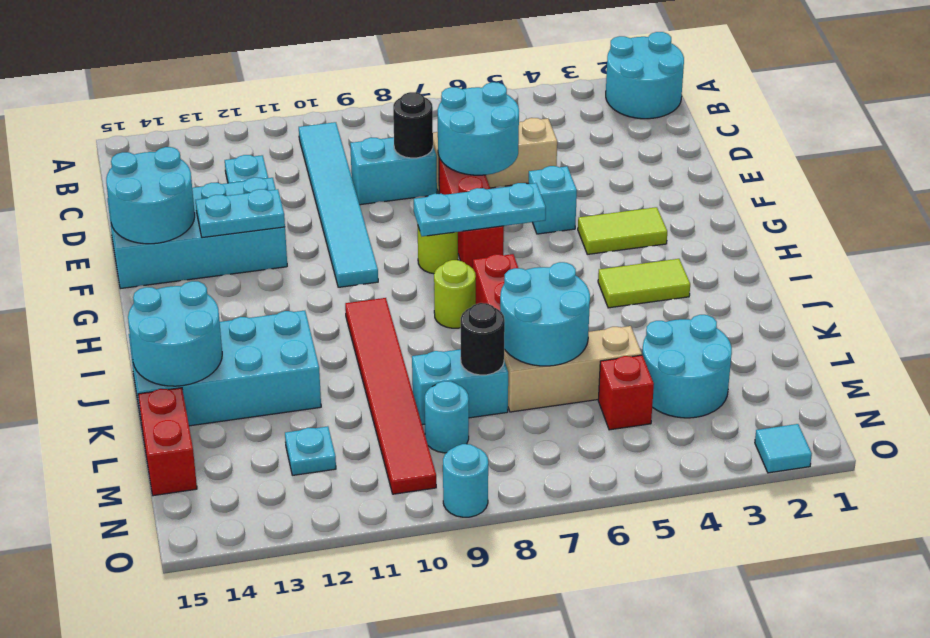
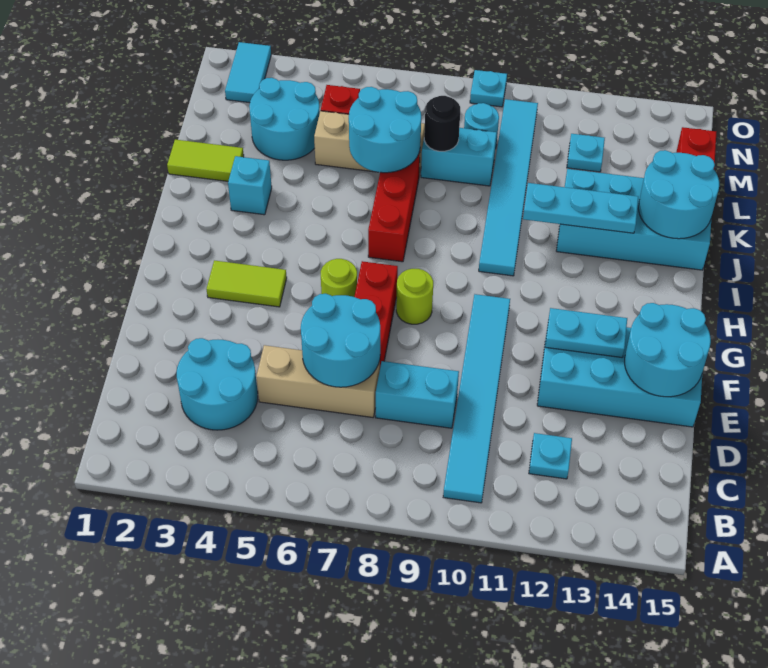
cyan 2x2 round brick [606,32,684,119] -> cyan 2x2 round brick moved to [177,338,258,430]
black 1x1 round brick [393,92,433,158] -> none
cyan 1x1 brick [529,166,577,234] -> cyan 1x1 brick moved to [228,156,272,215]
cyan 1x3 plate [414,183,546,236] -> cyan 1x3 plate moved to [523,183,638,233]
lime 1x2 tile [598,259,690,308] -> lime 1x2 tile moved to [167,140,244,181]
lime 1x1 round brick [434,260,476,328] -> lime 1x1 round brick moved to [321,259,357,297]
red 1x6 tile [345,298,436,494] -> cyan 1x6 tile [479,99,538,276]
cyan 1x1 tile [755,424,812,473] -> cyan 1x2 tile [225,42,271,103]
cyan 1x1 round brick [443,444,488,517] -> cyan 1x1 plate [470,70,507,107]

